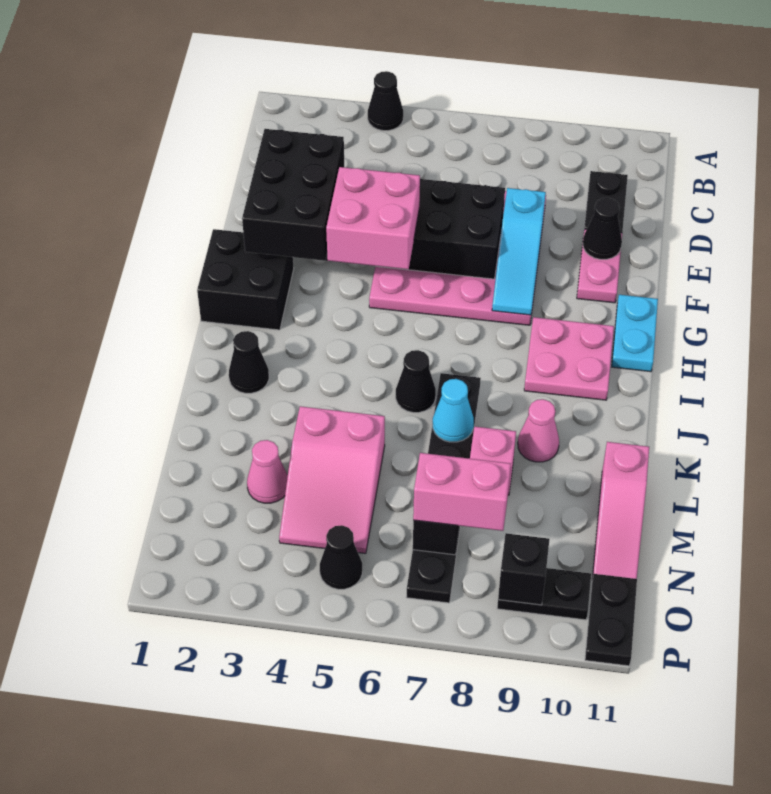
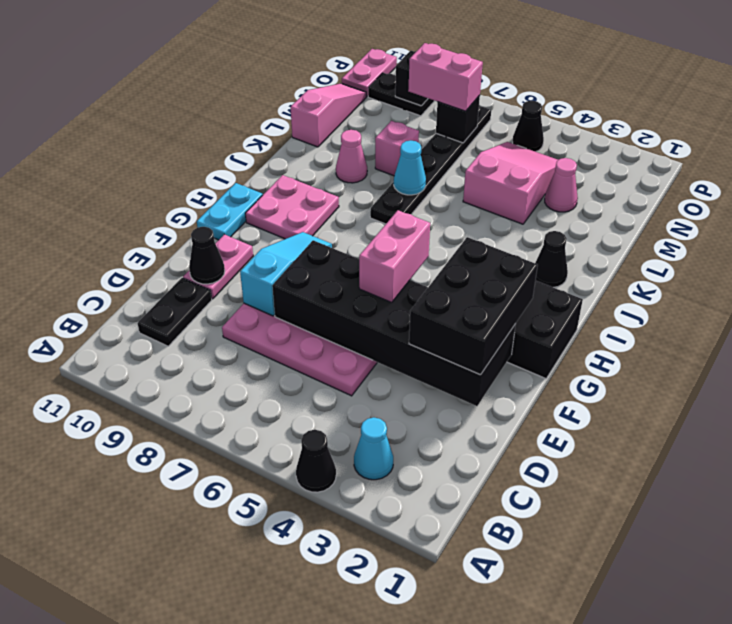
none -> cyan 1x1 cone [354,417,393,480]
pink 2x2 brick [326,167,420,269] -> pink 1x2 brick [359,210,430,303]
black 1x1 cone [396,350,436,413] -> none
black 1x2 plate [585,574,637,666] -> pink 1x2 plate [342,49,397,97]

